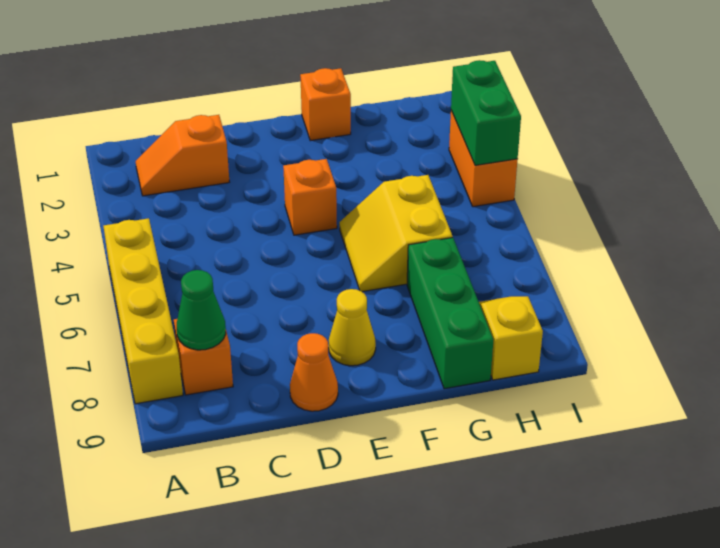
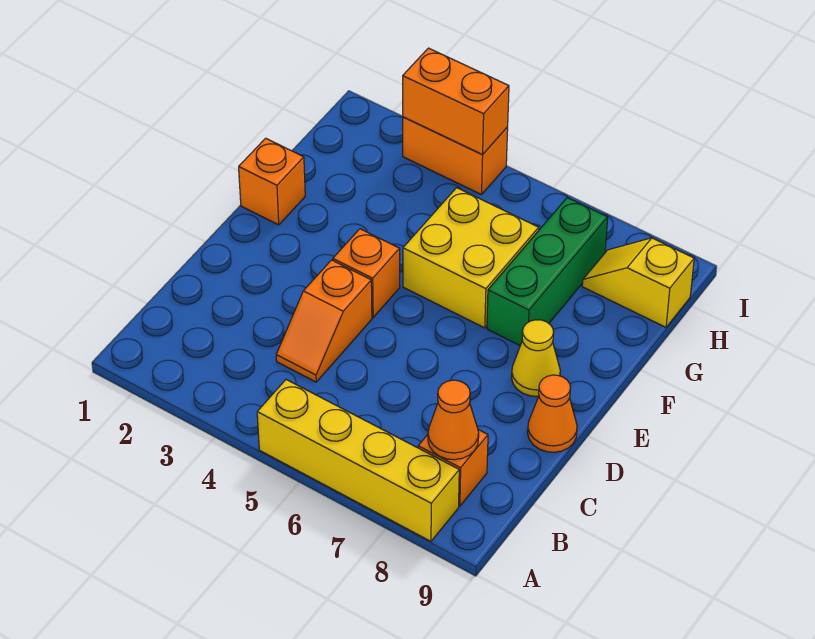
orange 1x2 slope [136,115,229,196] -> orange 1x2 slope moved to [276,260,372,382]
green 1x1 cone [177,270,226,350] -> orange 1x1 cone [428,380,479,460]
yellow 2x2 slope [339,175,453,292] -> yellow 2x2 brick [403,188,539,328]
green 1x3 brick [407,238,493,389] -> green 1x3 brick turned to [487,198,608,345]
green 1x2 brick [451,60,521,165] -> orange 1x2 brick [403,48,509,154]

